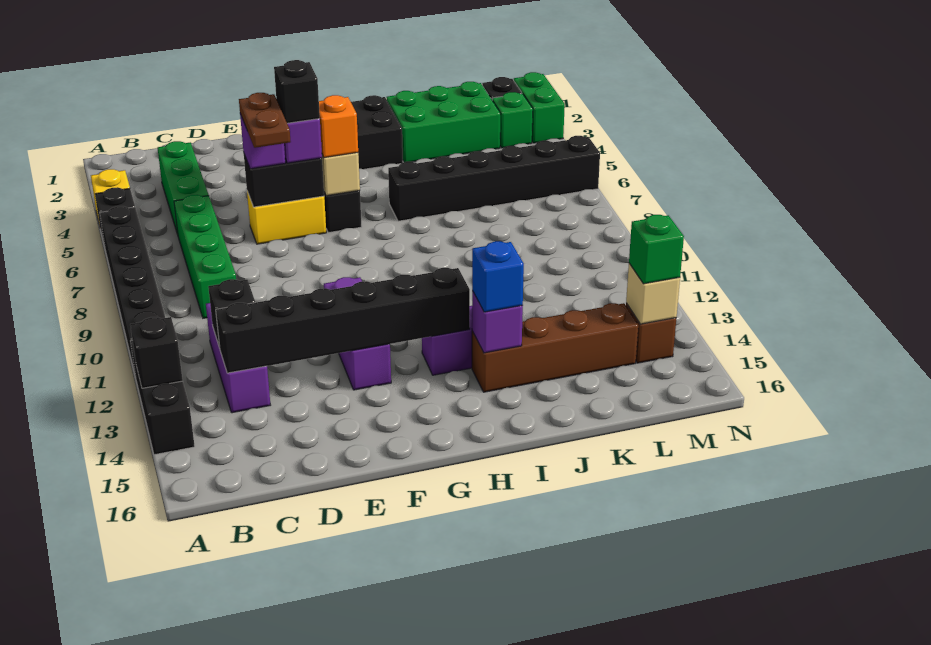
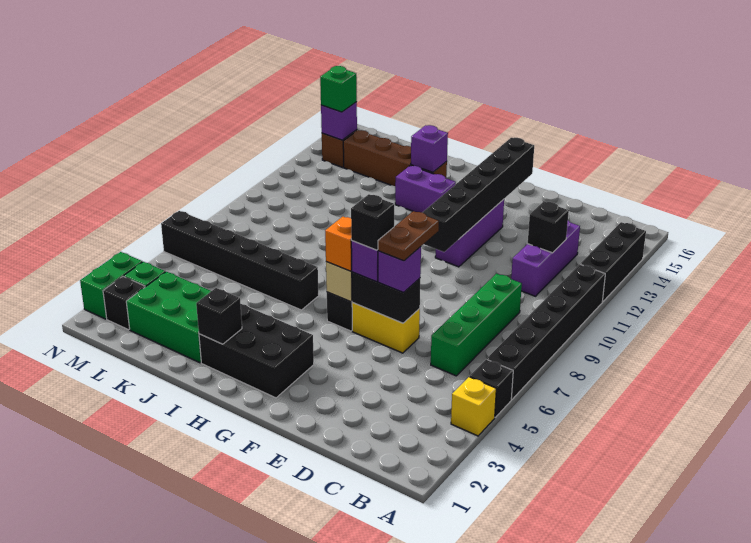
black 1x1 brick [130,317,183,388] -> black 1x1 brick moved to [196,288,242,344]
green 1x3 brick [158,141,209,234] -> none
black 1x6 brick [216,268,470,373] -> black 1x6 brick turned to [422,138,534,252]
blue 1x1 brick [472,241,524,312] -> none
tan 1x1 brick [626,264,680,324] -> purple 1x1 brick [321,102,357,140]

